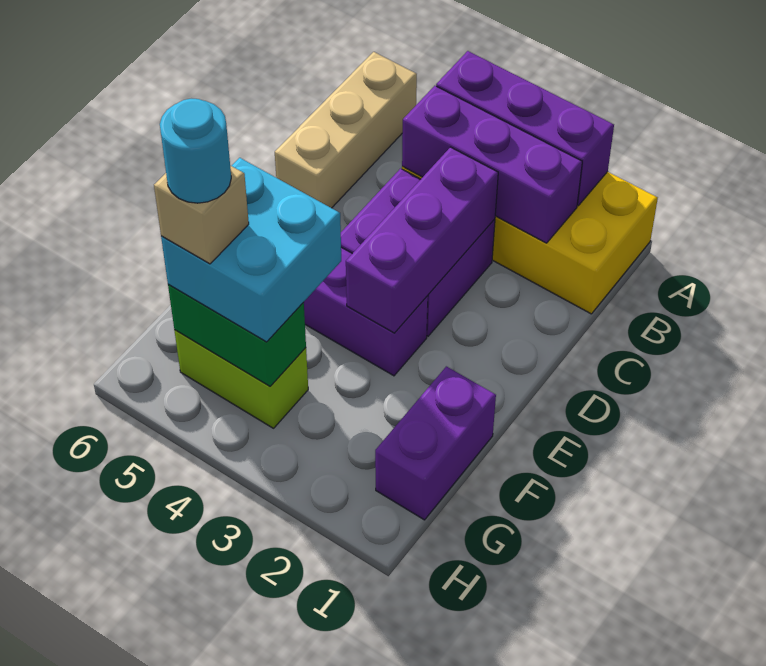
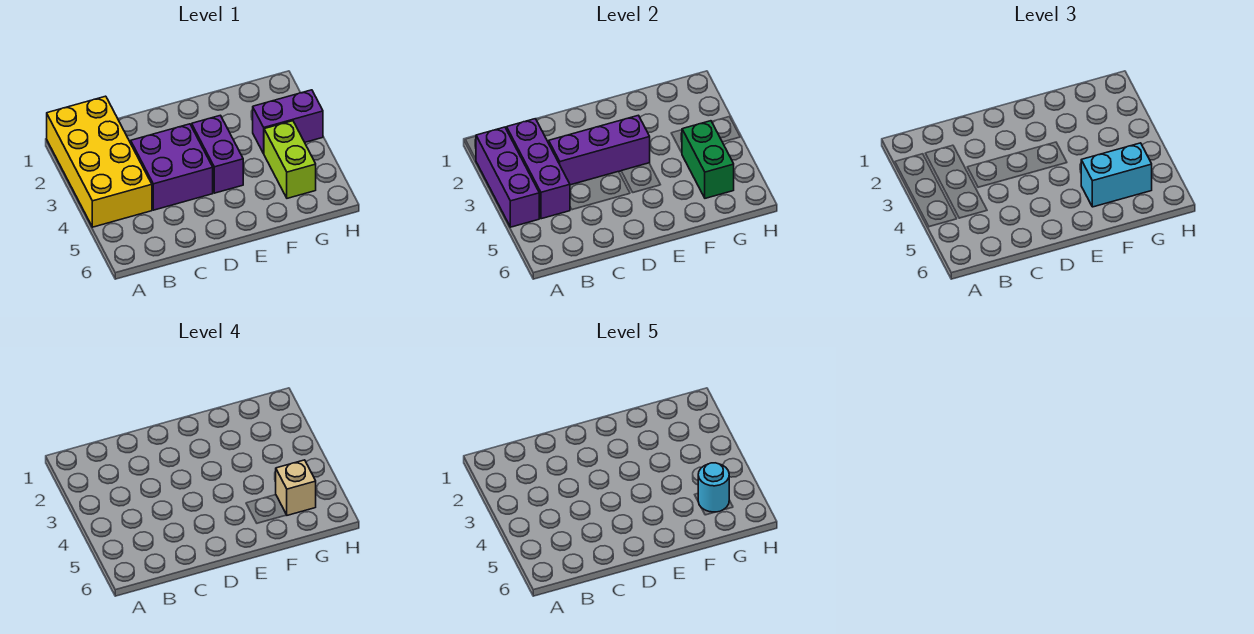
tan 1x3 brick [275,52,417,208] -> none
purple 1x2 brick [375,366,496,520] -> purple 1x2 brick moved to [253,90,323,154]
cyan 2x2 brick [161,158,341,342] -> cyan 1x2 brick [1081,143,1152,207]

